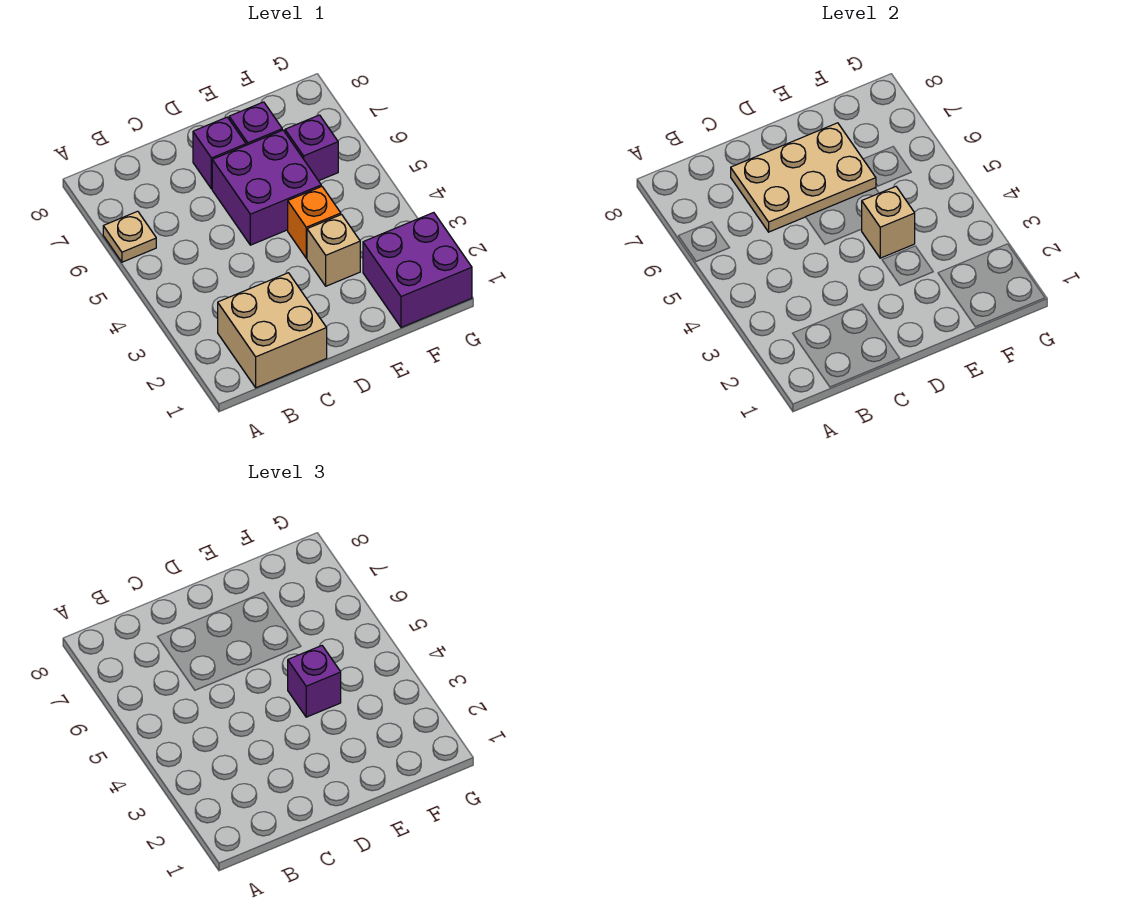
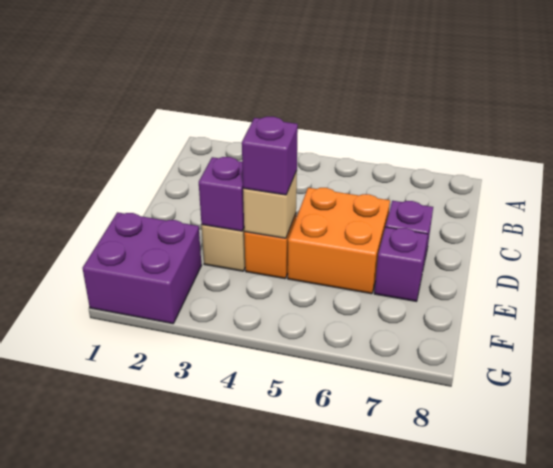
tan 1x1 plate [103,211,156,262] -> none
tan 2x2 brick [218,273,327,388] -> none
tan 2x3 plate [731,123,876,232] -> none
purple 2x2 brick [212,130,321,245] -> orange 2x2 brick [288,188,390,294]
purple 1x1 brick [285,115,338,181] -> purple 1x1 brick moved to [199,157,244,231]

